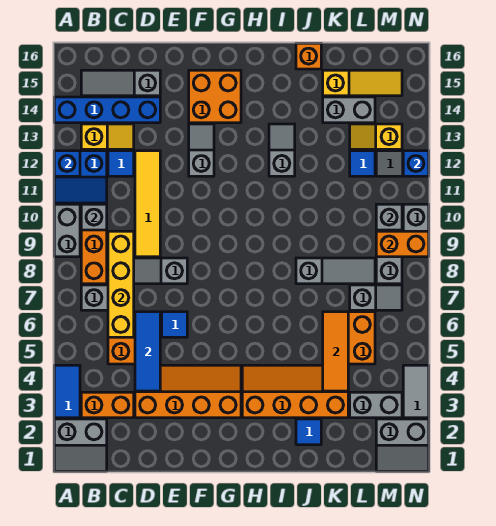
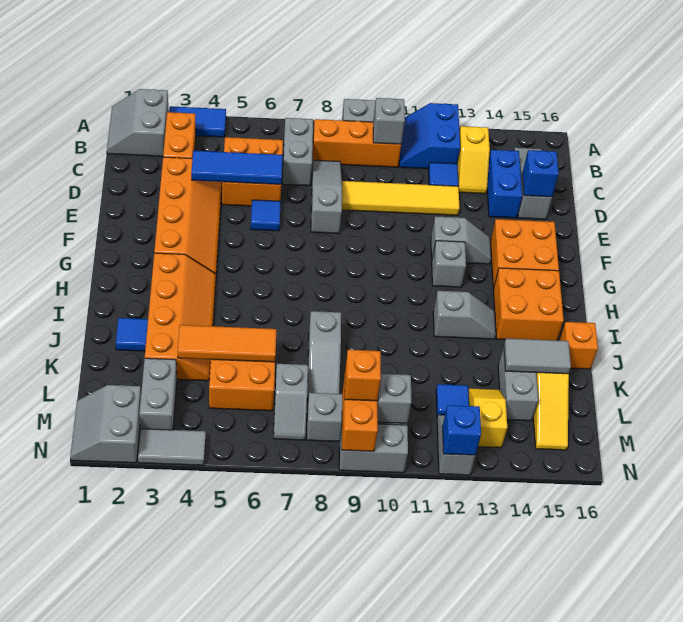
blue 1x1 brick [54,151,80,176] -> blue 1x1 brick moved to [522,150,559,197]
blue 1x4 brick [54,97,160,123] -> blue 1x2 brick [487,150,522,218]
yellow 1x4 brick [108,231,134,337] -> none
none -> grey 1x1 brick [432,241,466,287]
none -> orange 2x2 brick [493,268,564,341]
none -> grey 1x2 tile [504,338,571,374]
none -> orange 1x1 brick [345,350,381,401]

